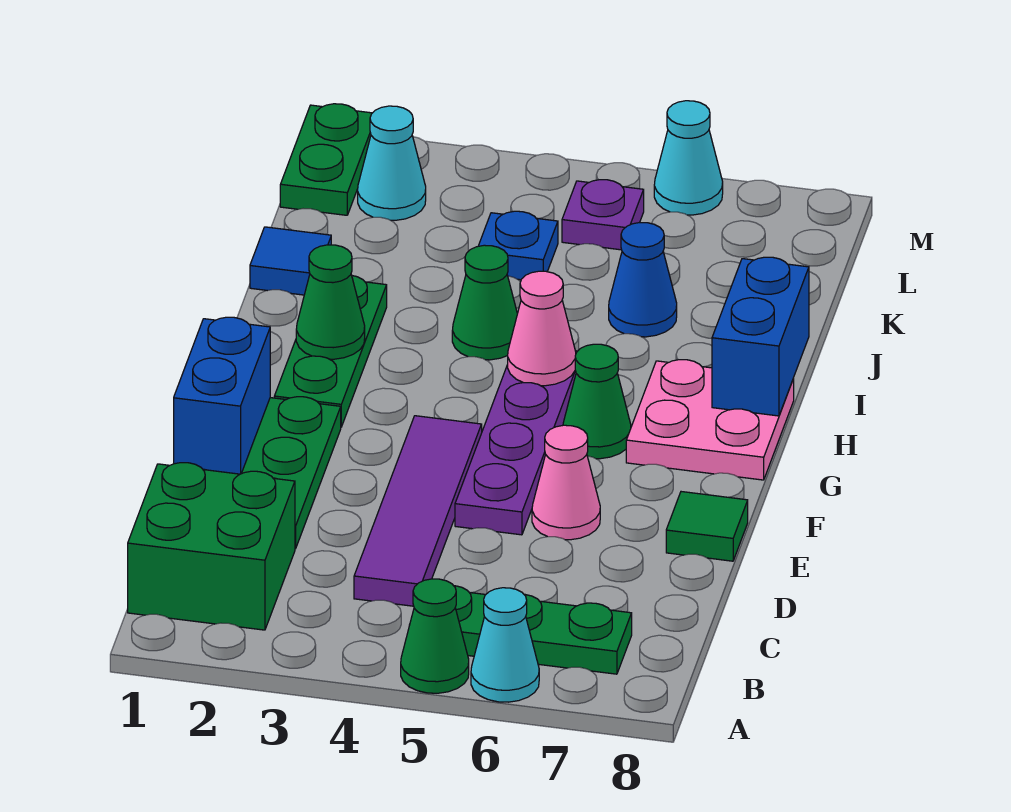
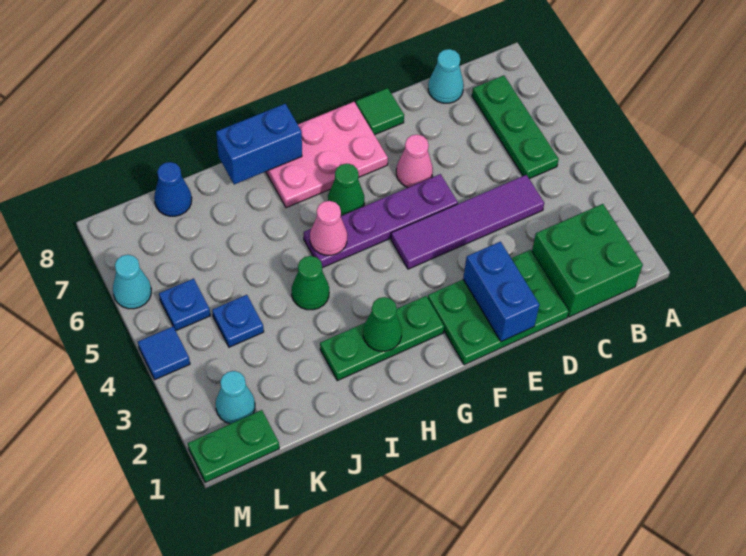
green 1x1 cone [401,579,469,693] -> none
cyan 1x1 cone [471,588,539,702] -> cyan 1x1 cone moved to [428,49,464,103]
blue 1x2 brick [174,317,270,474] -> blue 1x2 brick turned to [463,242,539,342]
pink 2x2 plate [626,360,794,480] -> pink 2x3 plate [266,102,388,208]
blue 1x1 tile [250,227,331,295] -> blue 1x1 tile moved to [138,327,190,379]
blue 1x1 cone [609,223,677,337] -> blue 1x1 cone moved to [154,162,192,216]
purple 1x1 plate [562,180,644,250] -> blue 1x1 plate [159,279,210,331]

